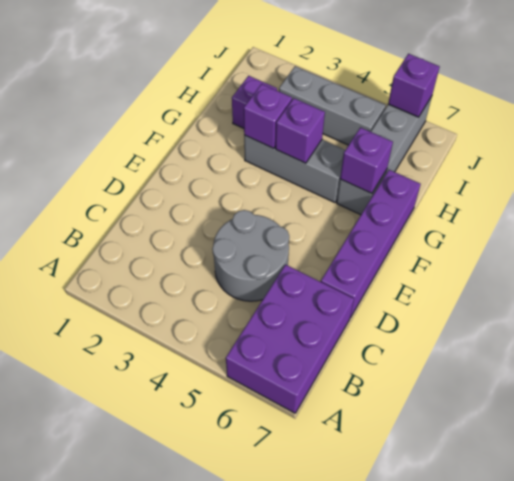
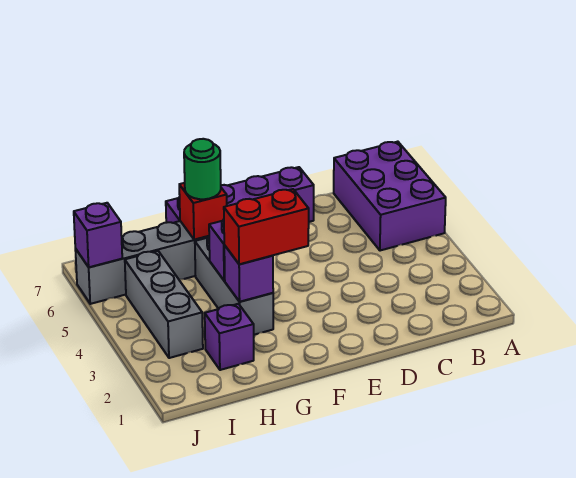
purple 2x3 brick [226,265,354,413] -> purple 2x3 brick turned to [334,142,446,251]
grey 2x2 round brick [212,210,289,301] -> none
none -> red 1x2 brick [224,189,309,264]
purple 1x1 brick [340,127,393,194] -> red 1x1 brick [179,183,227,240]
none -> green 1x1 round brick [184,139,221,199]

